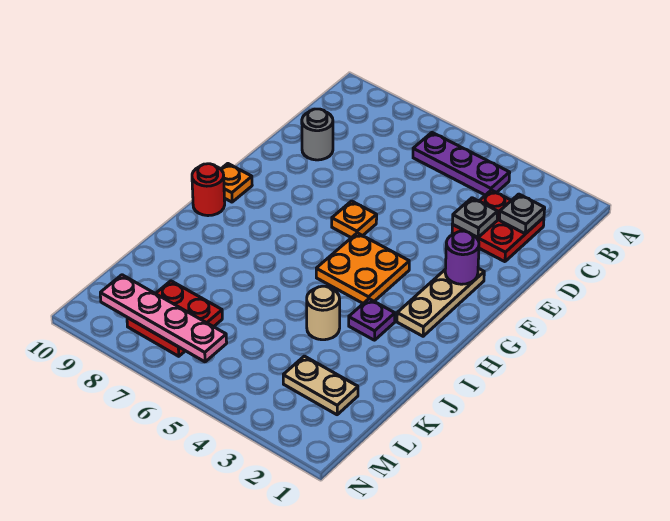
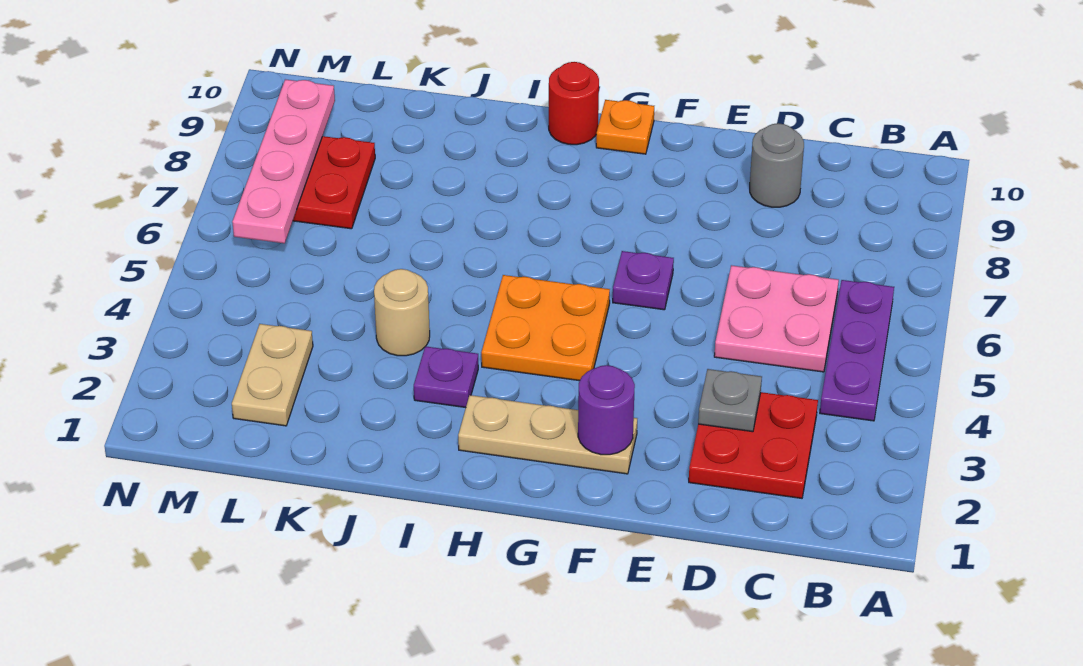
grey 1x1 plate [499,194,545,234] -> none
none -> pink 2x2 plate [714,265,839,372]
orange 1x1 plate [332,201,377,238] -> purple 1x1 plate [613,251,674,310]

